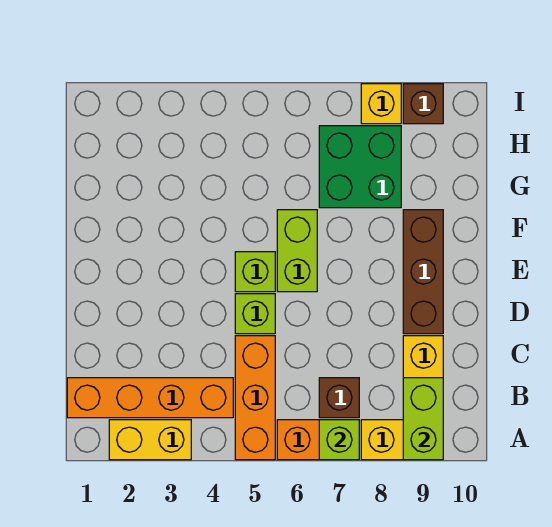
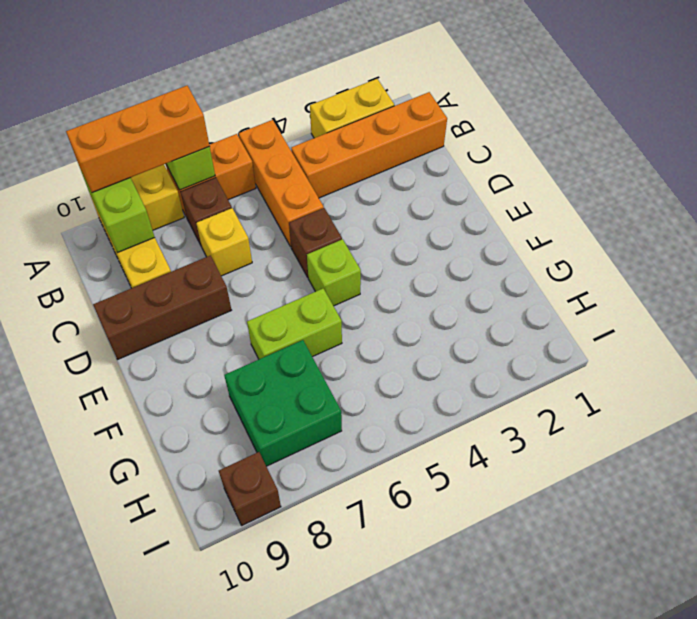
none -> orange 1x3 brick [66,86,209,192]
lime 1x1 brick [235,294,275,334] -> brown 1x1 brick [289,208,342,277]
brown 1x3 brick [403,210,443,334] -> brown 1x3 brick turned to [93,255,231,359]
lime 1x2 brick [277,210,317,292] -> lime 1x2 brick turned to [247,289,342,359]
yellow 1x1 brick [361,84,401,124] -> yellow 1x1 brick moved to [196,208,252,276]

